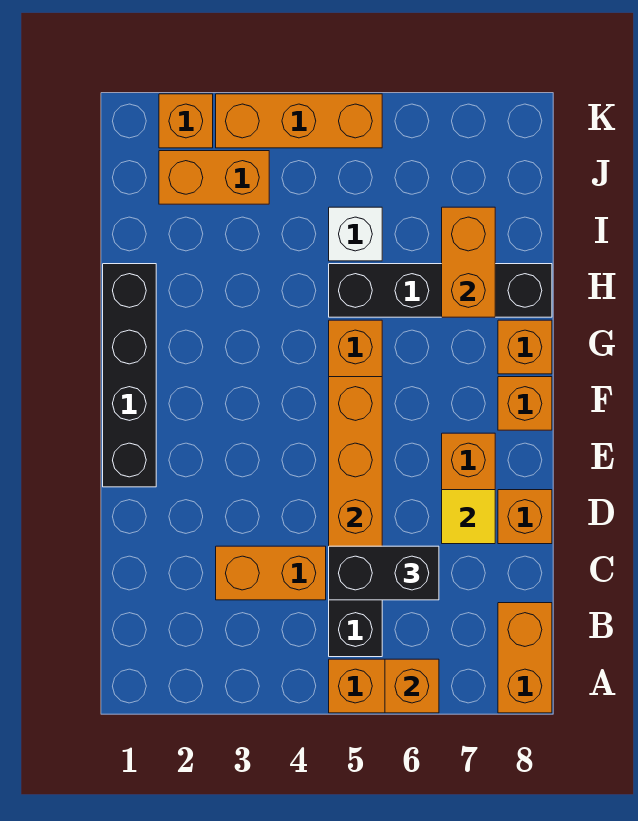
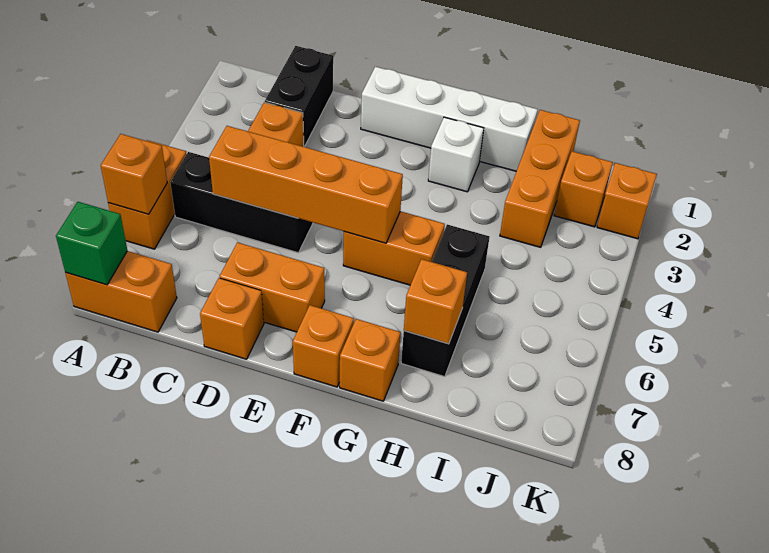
none -> green 1x1 brick [56,202,127,285]
black 1x2 brick [329,546,439,600] -> black 1x2 brick moved to [265,46,333,147]
yellow 1x1 tile [442,490,495,544] -> none
black 1x4 brick [103,264,156,487] -> white 1x4 brick [361,67,538,171]
black 1x4 brick [329,264,552,317] -> black 1x3 brick [401,224,489,377]
orange 1x2 brick [442,207,495,317] -> orange 1x1 brick [404,259,467,344]
white 1x1 brick [329,207,382,261] -> white 1x1 brick moved to [428,117,484,192]
orange 1x2 brick [159,151,269,204] -> orange 1x1 brick [554,151,613,227]
orange 1x3 brick [216,94,382,148] -> orange 1x3 brick moved to [500,110,580,247]

